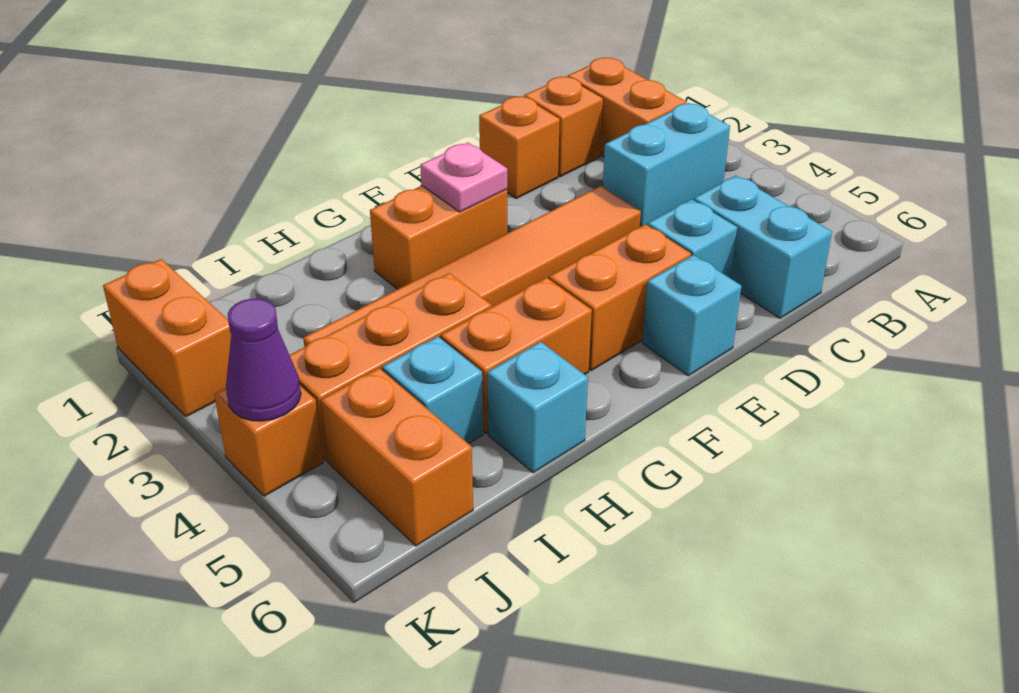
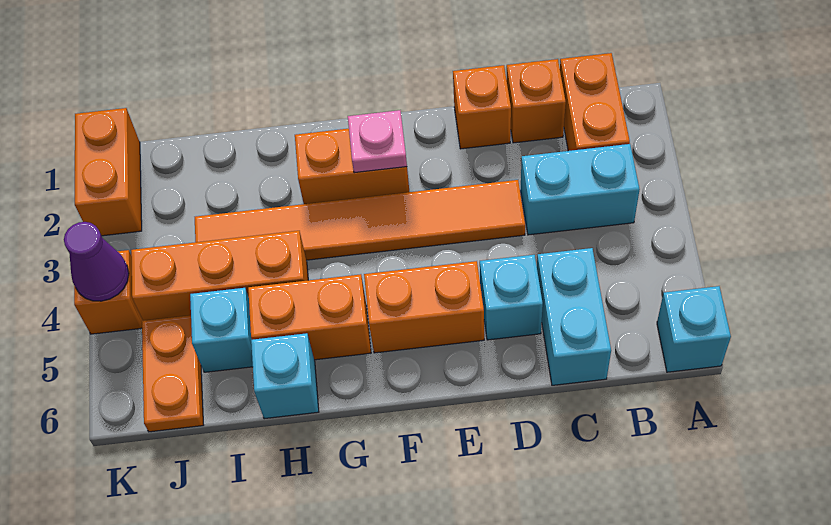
cyan 1x1 brick [642,255,741,376] -> cyan 1x1 brick moved to [657,286,731,372]
orange 1x2 brick [321,368,473,546] -> orange 1x2 plate [142,315,203,432]

